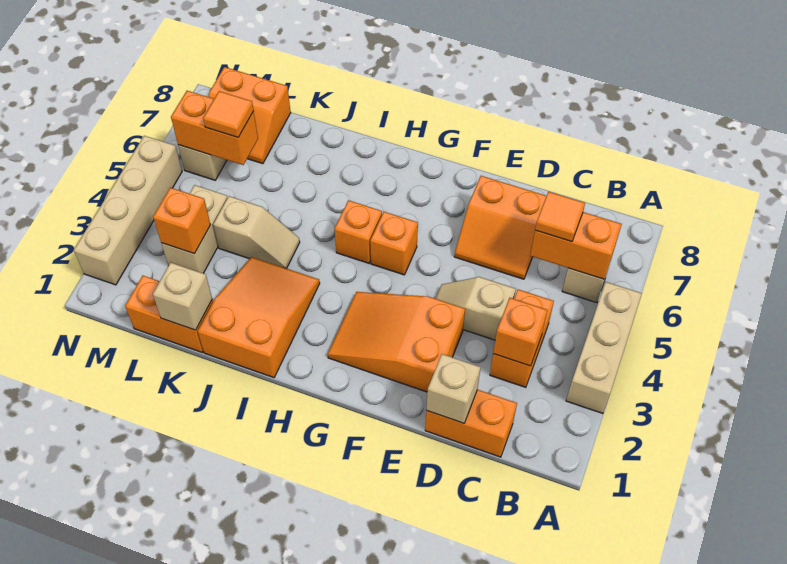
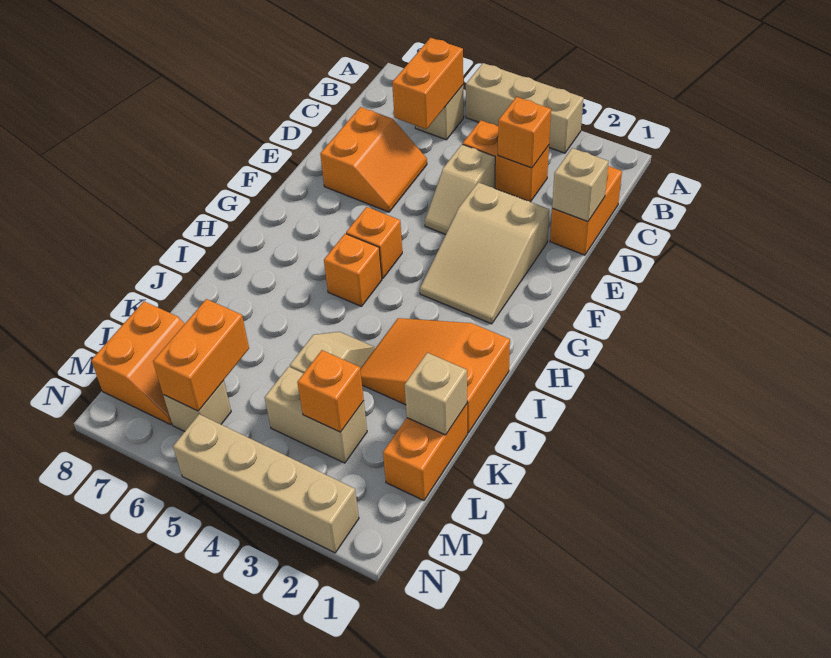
orange 1x1 tile [535,192,585,242] -> none
orange 2x3 slope [328,292,465,392] -> tan 2x3 slope [420,182,549,324]
orange 1x1 tile [203,91,254,137] -> none

